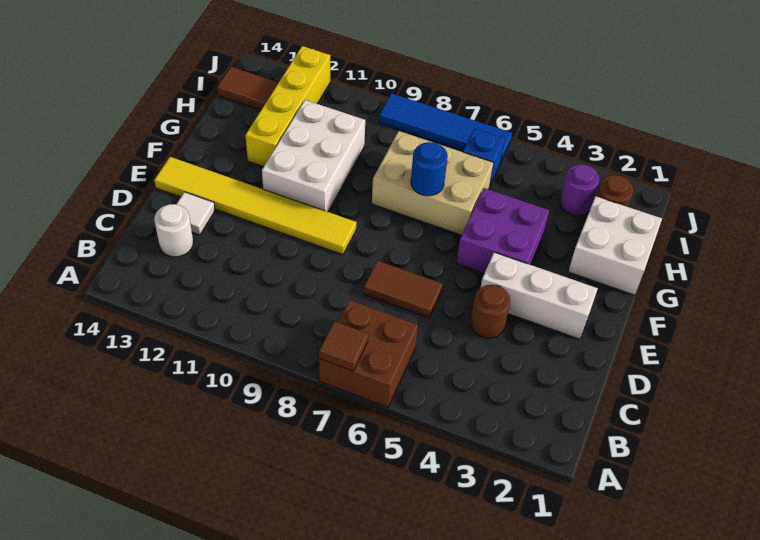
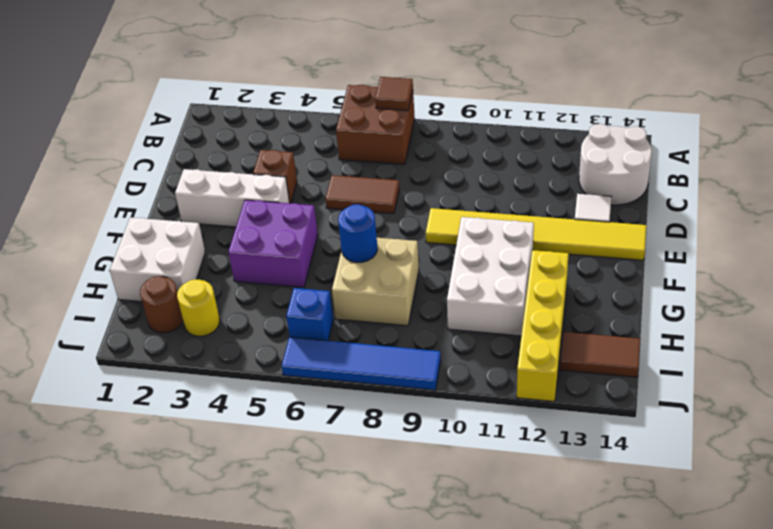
white 1x1 round brick [154,204,193,257] -> white 2x2 round brick [579,124,652,205]
brown 1x1 round brick [470,285,510,338] -> brown 1x1 brick [253,150,297,203]
tan 2x3 brick [372,131,494,235] -> tan 2x2 brick [332,238,419,326]
purple 1x1 round brick [560,164,600,216] -> yellow 1x1 round brick [177,279,220,336]

